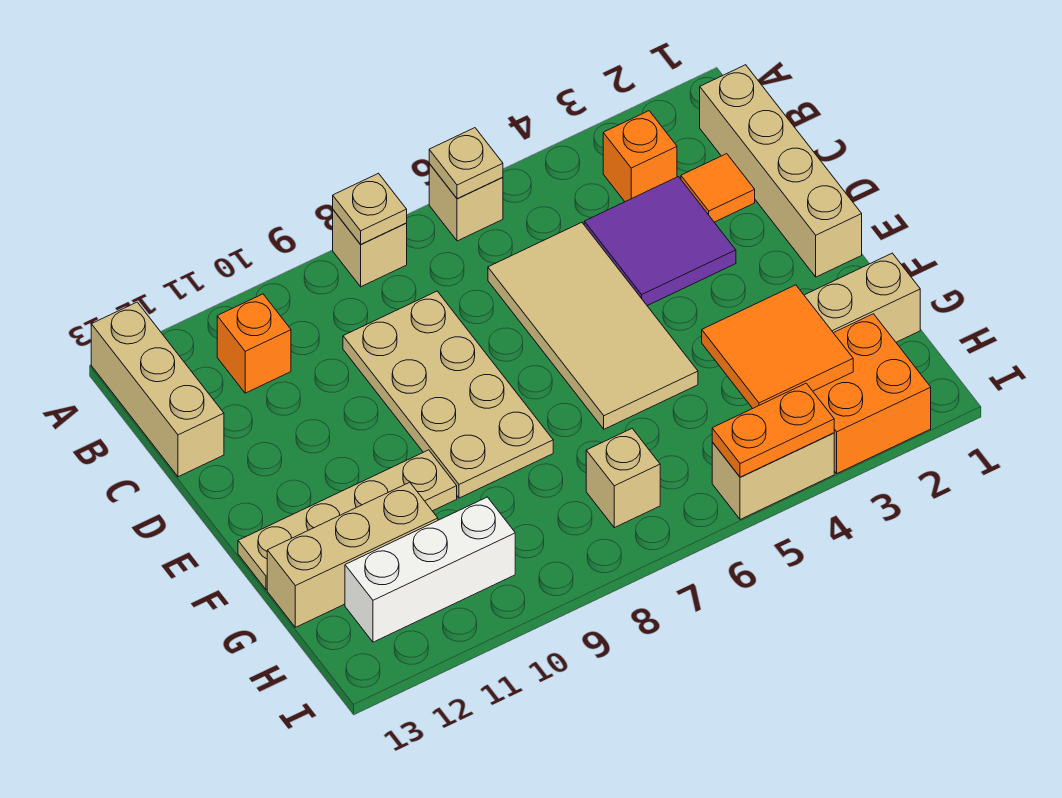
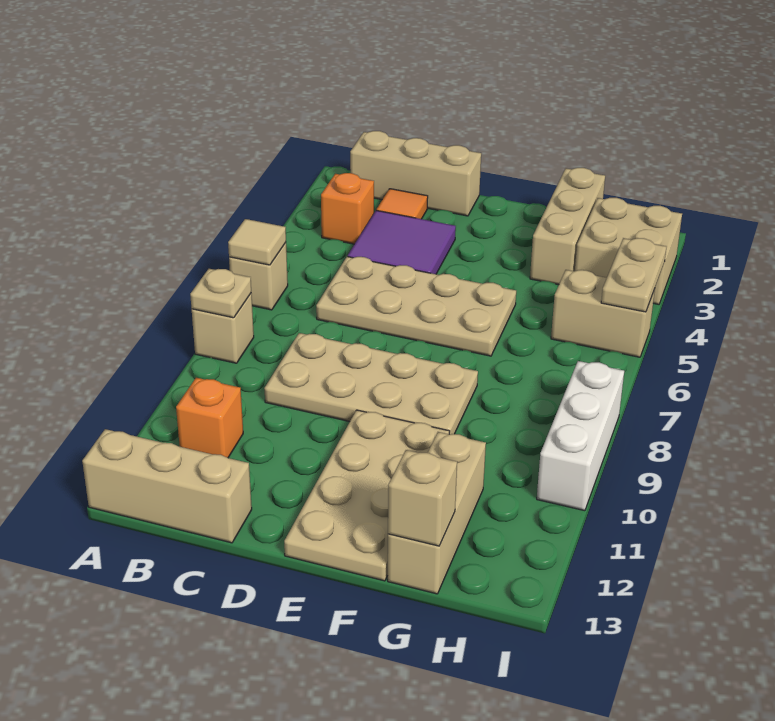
tan 1x1 plate [429,128,503,199] -> tan 1x1 tile [228,219,286,265]
tan 1x4 brick [700,65,862,277] -> tan 1x3 brick [350,131,481,216]
tan 2x4 tile [488,223,698,429] -> tan 2x4 plate [316,257,516,356]
tan 1x4 plate [238,450,457,590] -> tan 2x4 plate [284,410,450,581]
orange 2x2 tile [702,285,853,408] -> none
orange 2x2 brick [813,314,931,473] -> tan 2x2 brick [575,198,682,304]
tan 1x1 brick [586,429,660,528] -> tan 1x1 brick moved to [388,450,457,546]
white 1x3 brick [345,497,515,642] -> white 1x3 brick moved to [537,361,624,511]
tan 1x2 brick [712,433,834,520] -> tan 1x2 brick turned to [551,270,655,357]
orange 1x2 plate [712,383,834,477] -> tan 1x2 plate [601,238,666,312]

